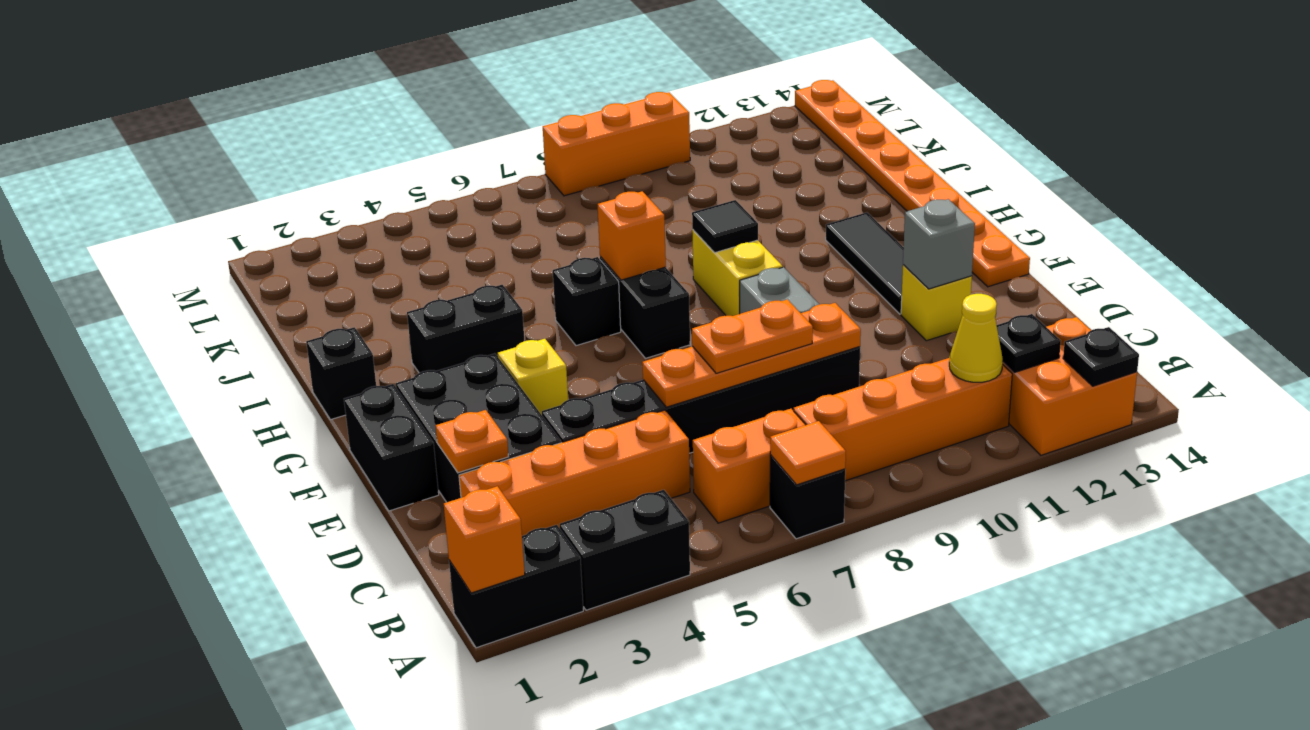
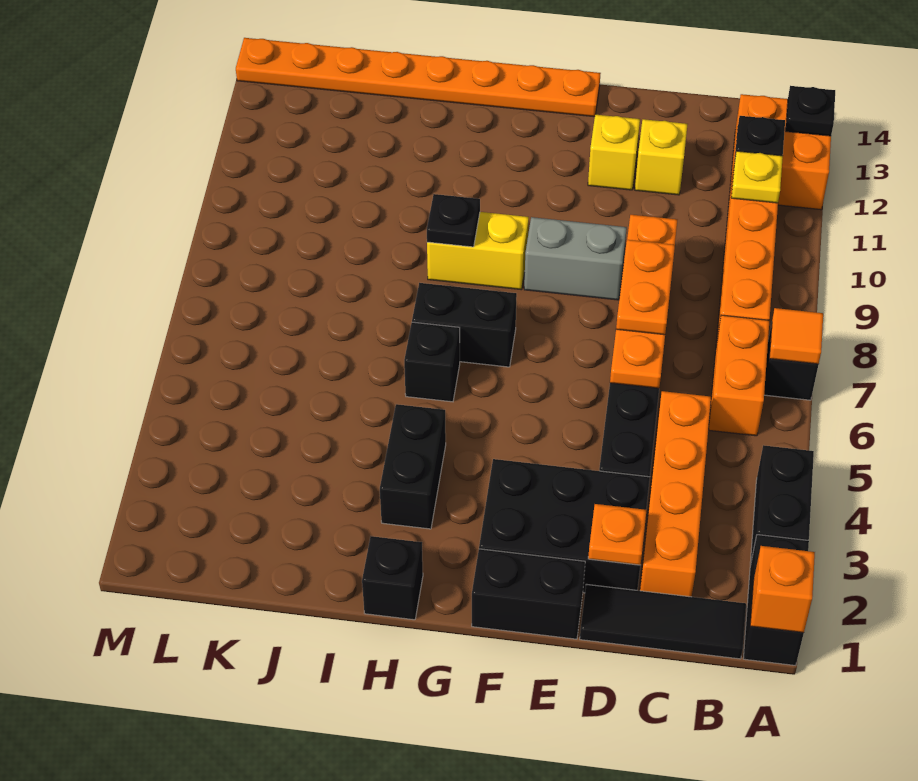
yellow 1x1 cone [949,294,1003,382] -> yellow 1x1 plate [731,151,783,203]
grey 1x1 brick [903,199,975,289] -> none
yellow 1x1 brick [498,339,568,415] -> yellow 1x1 brick moved to [635,119,688,195]
black 1x3 tile [826,212,904,314] -> black 1x3 tile moved to [580,584,746,659]
orange 1x1 brick [598,191,666,280] -> none
black 1x1 tile [692,200,758,253] -> black 1x1 plate [427,194,480,247]
orange 1x3 brick [543,92,690,196] -> none

